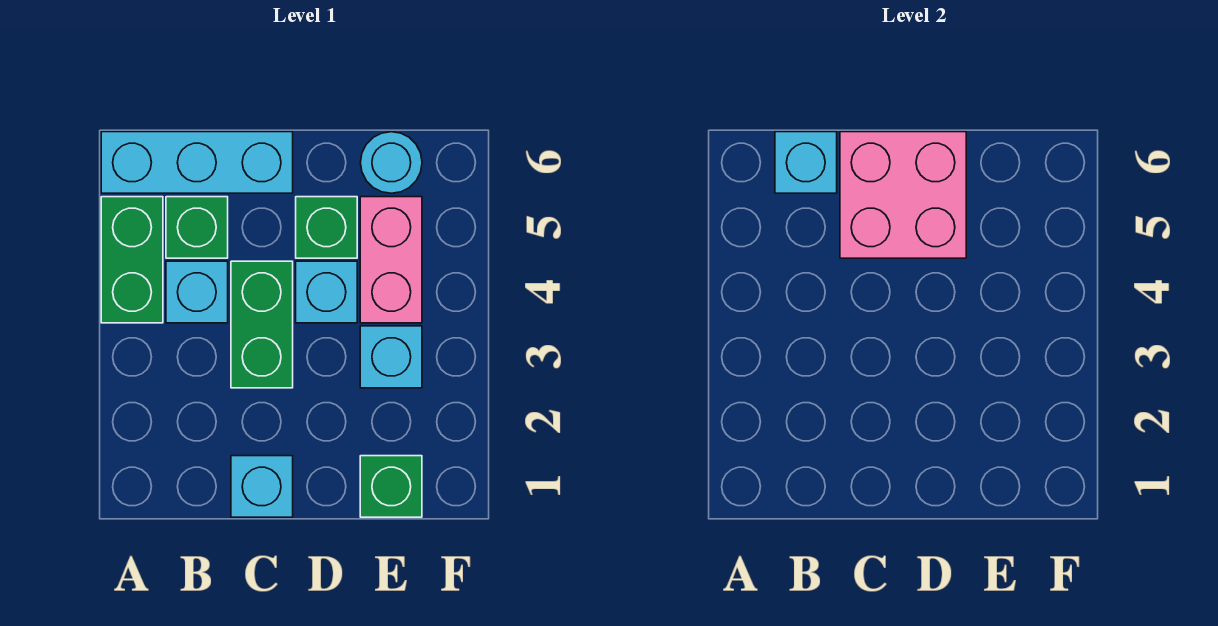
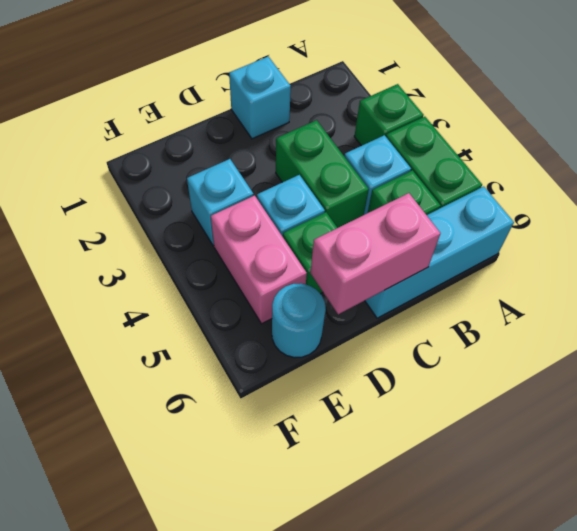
cyan 1x1 brick [775,132,837,193] -> none
pink 2x2 brick [840,132,966,258] -> pink 1x2 brick [310,193,440,314]
green 1x1 brick [360,456,422,517] -> green 1x1 brick moved to [354,84,424,146]

